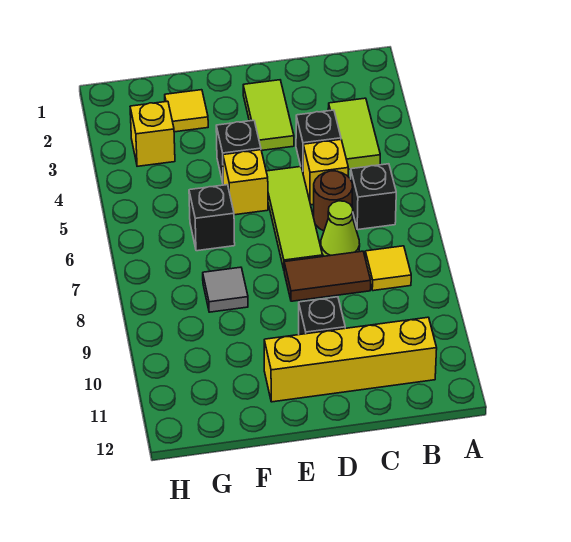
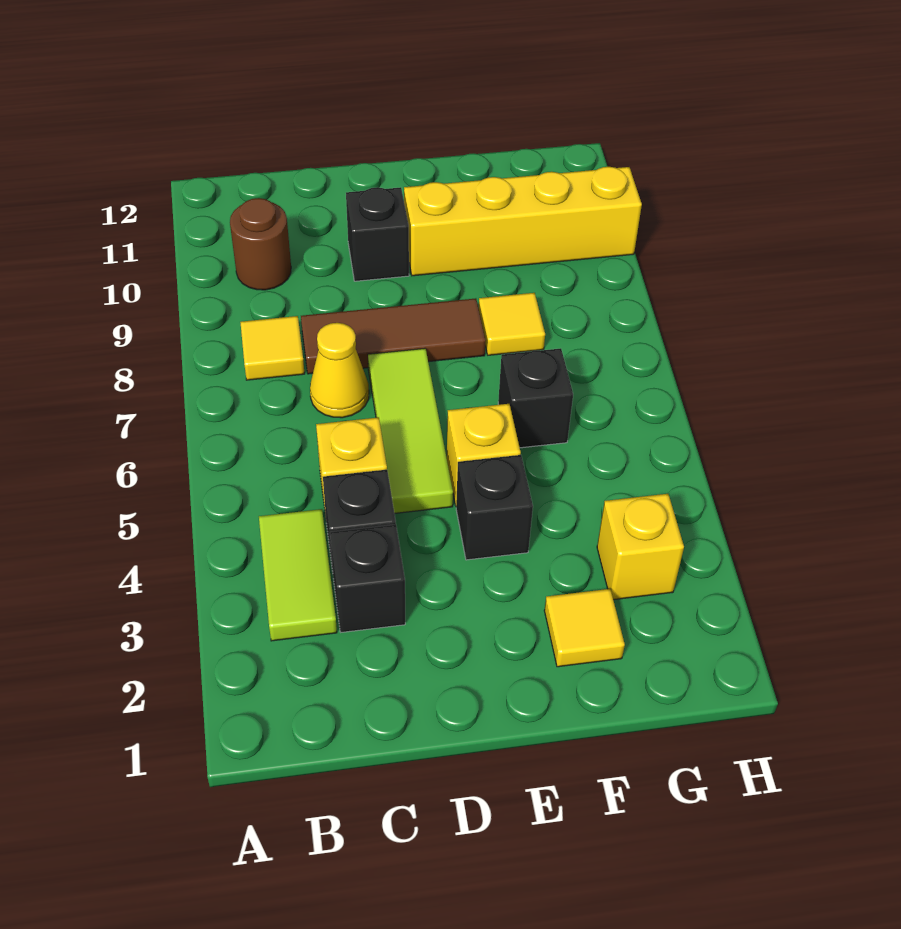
black 1x1 brick [351,164,396,230] -> black 1x1 brick moved to [330,525,405,632]
yellow 1x4 brick [264,317,437,402] -> yellow 1x4 brick moved to [404,167,642,276]
brown 1x1 round brick [314,171,353,231] -> brown 1x1 round brick moved to [230,198,291,290]
lime 1x1 cone [321,201,360,256] -> yellow 1x1 cone [310,323,369,418]
brown 1x2 tile [284,251,371,301] -> brown 1x3 tile [301,298,486,374]
lime 1x2 tile [243,80,294,150] -> none
grey 1x1 tile [203,267,248,312] -> yellow 1x1 tile [479,293,545,355]

